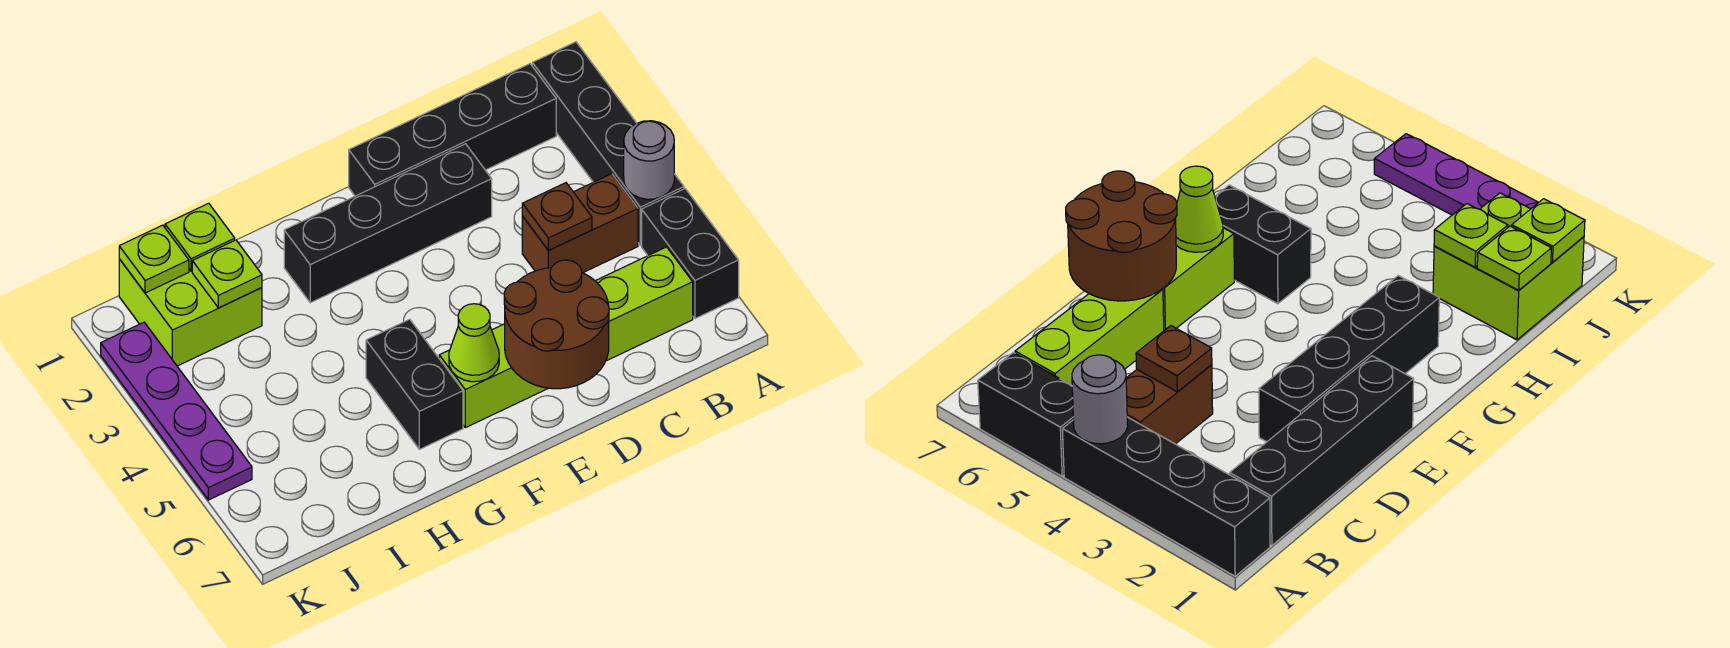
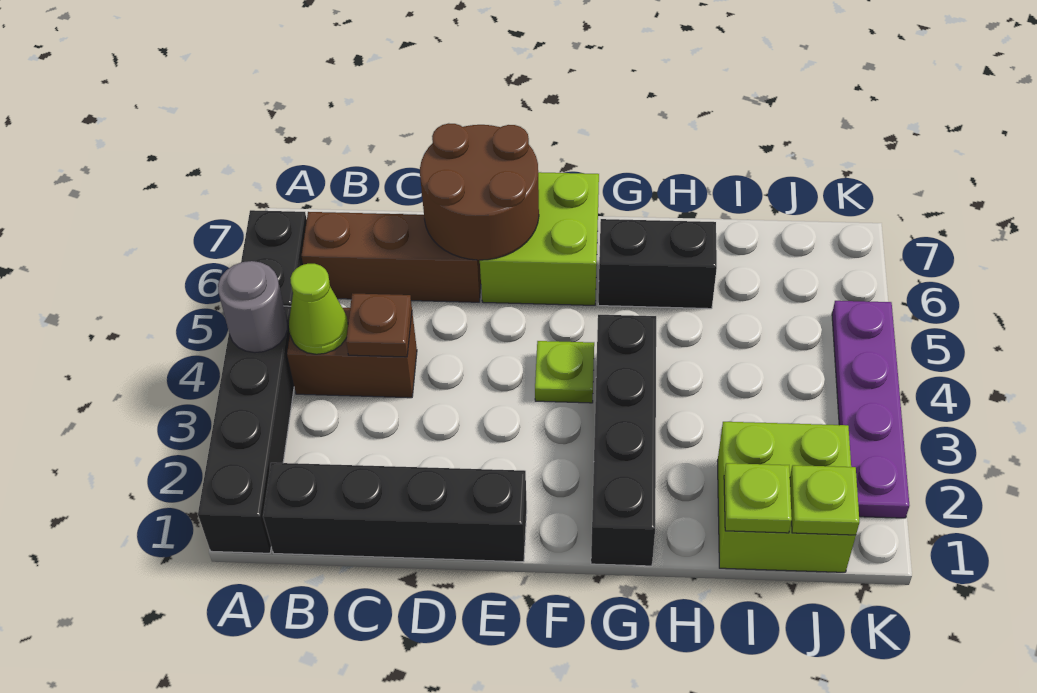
lime 1x3 brick [596,247,693,361] -> brown 1x3 brick [302,212,481,302]
black 1x4 brick [284,144,492,303] -> black 1x4 brick turned to [591,315,656,566]
lime 1x2 brick [439,324,548,428] -> lime 2x2 brick [480,172,599,305]
lime 1x1 cone [449,304,499,382] -> lime 1x1 cone moved to [289,264,348,354]
black 1x2 brick [366,319,463,449] -> black 1x2 brick turned to [598,219,717,309]
lime 1x1 plate [192,240,262,308] -> lime 1x1 plate moved to [535,341,594,403]

